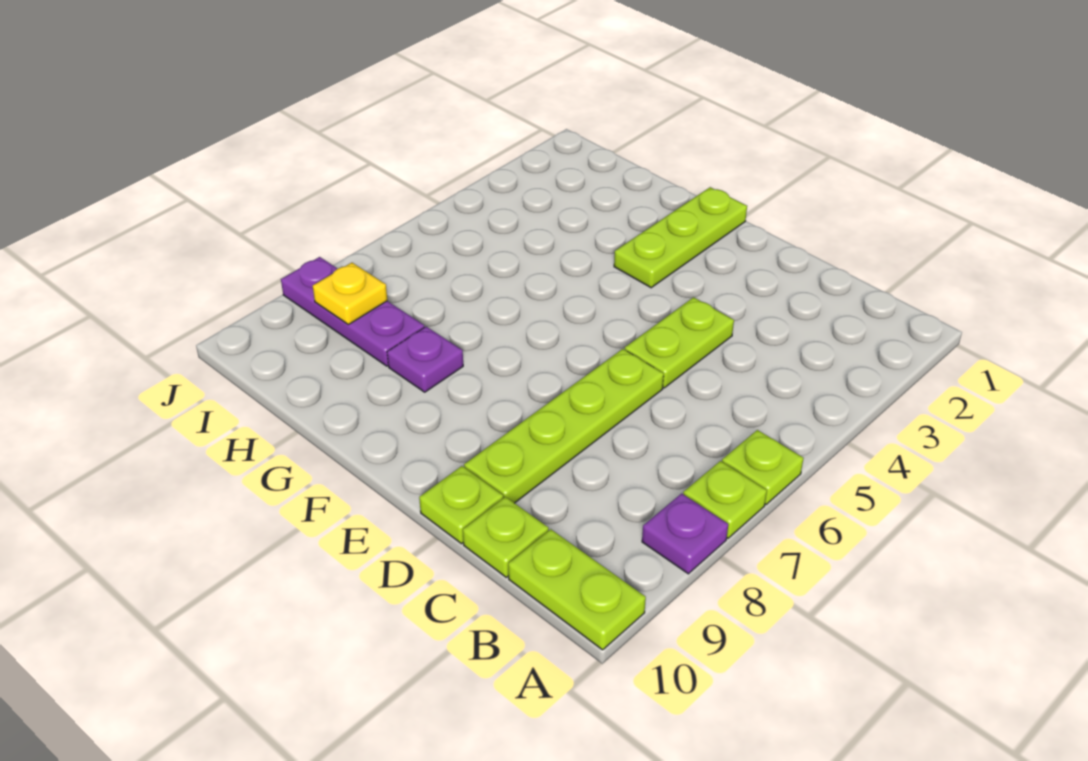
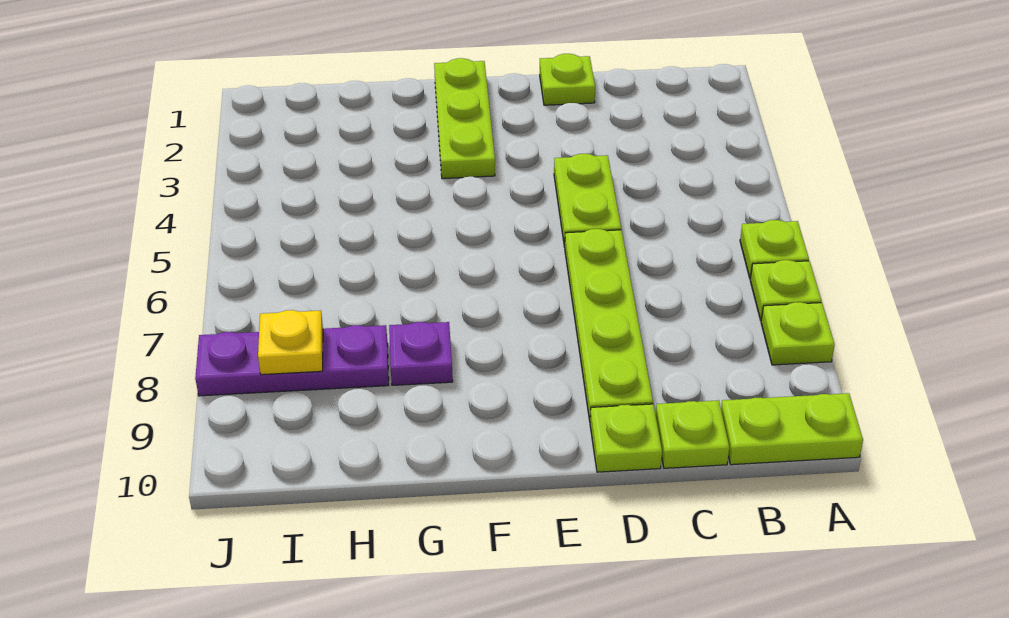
purple 1x1 plate [642,493,728,574] -> lime 1x1 plate [761,302,835,365]
none -> lime 1x1 plate [540,54,595,105]

